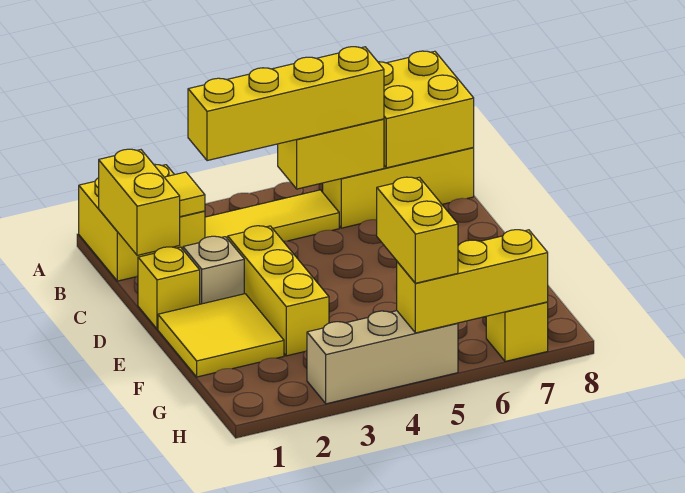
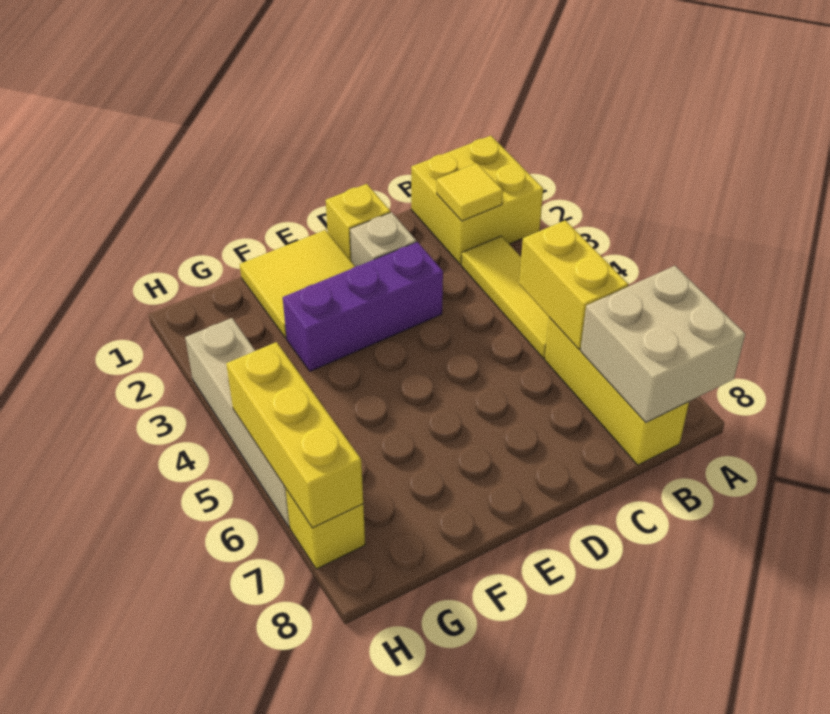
yellow 2x2 brick [378,51,474,168] -> tan 2x2 brick [581,266,745,423]
yellow 1x2 brick [99,149,180,255] -> none
yellow 1x4 brick [188,47,384,161] -> none
yellow 1x3 brick [228,226,329,356] -> purple 1x3 brick [283,242,443,371]
yellow 1x2 brick [377,177,458,283] -> none
tan 1x3 brick [307,311,458,404] -> tan 1x4 brick [185,318,290,527]

